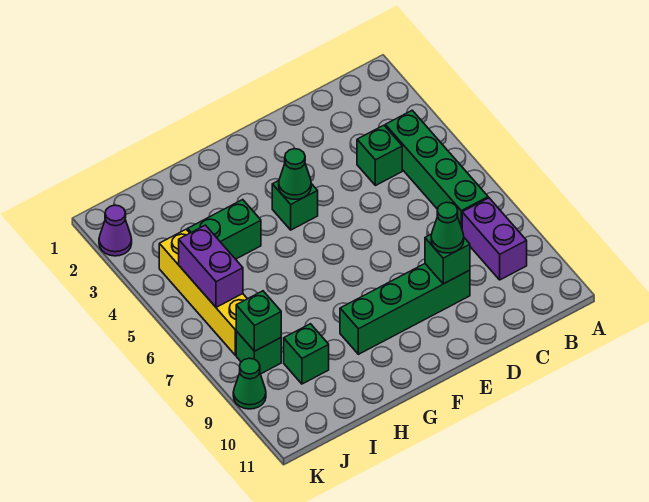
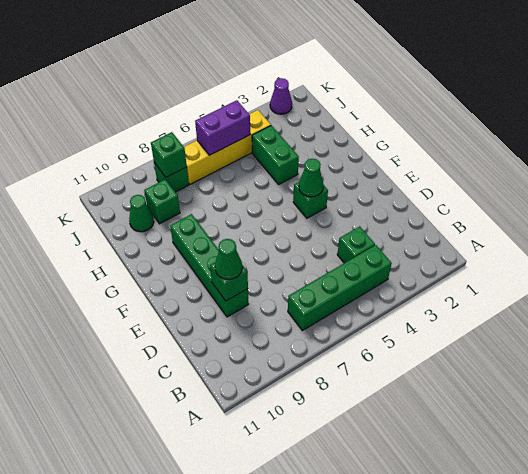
purple 1x2 brick [462,198,527,280] -> none
green 1x1 cone [233,358,266,409] -> green 1x1 cone moved to [129,195,154,232]

